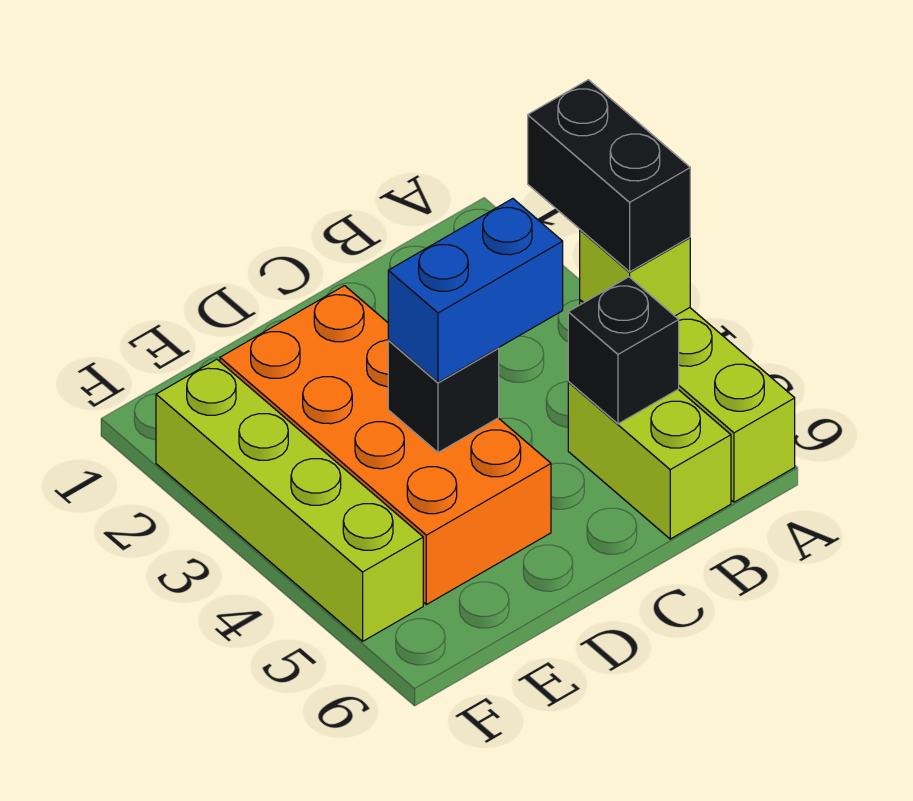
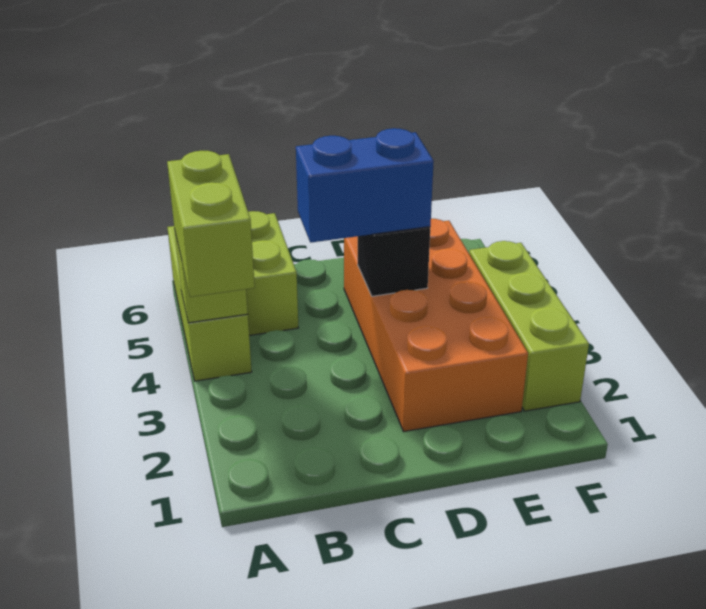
black 1x2 brick [528,80,690,272] -> lime 1x2 brick [167,151,255,297]
black 1x1 brick [568,277,679,424] -> none
lime 1x4 brick [156,359,423,641] -> lime 1x3 brick [469,241,589,411]

